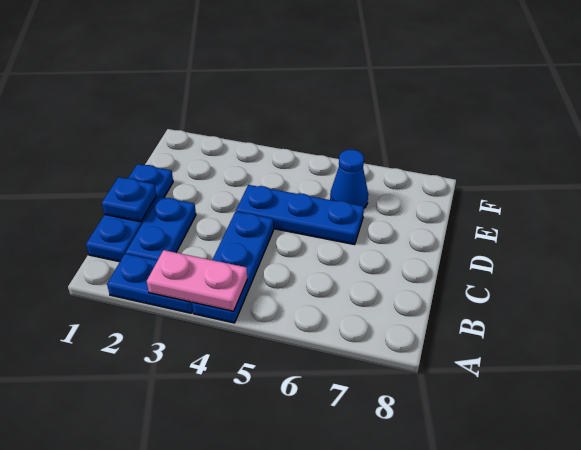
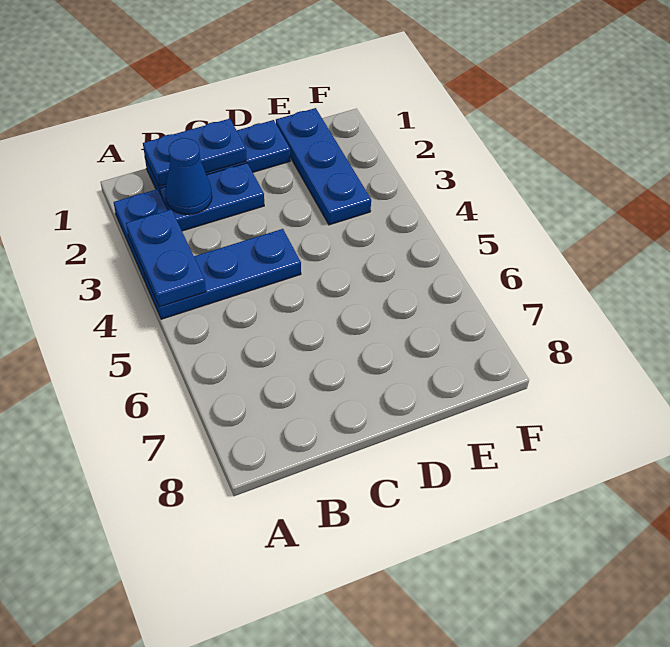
pink 1x2 plate [147,250,247,311] -> blue 1x2 plate [126,209,206,307]
blue 1x1 plate [102,177,156,222] -> blue 1x2 plate [143,119,247,186]
blue 1x3 plate [236,185,364,245] -> blue 1x3 plate moved to [276,108,371,225]
blue 1x1 cone [330,150,368,208] -> blue 1x1 cone moved to [165,138,212,214]

